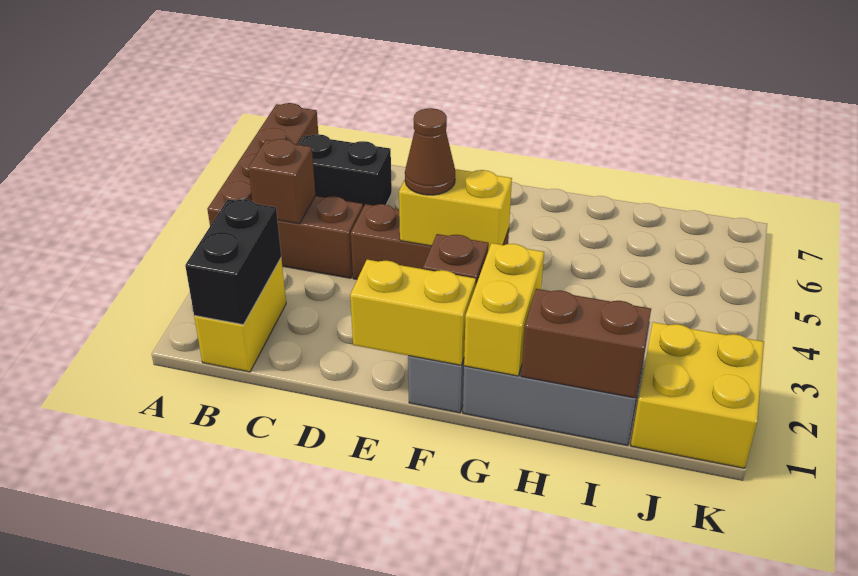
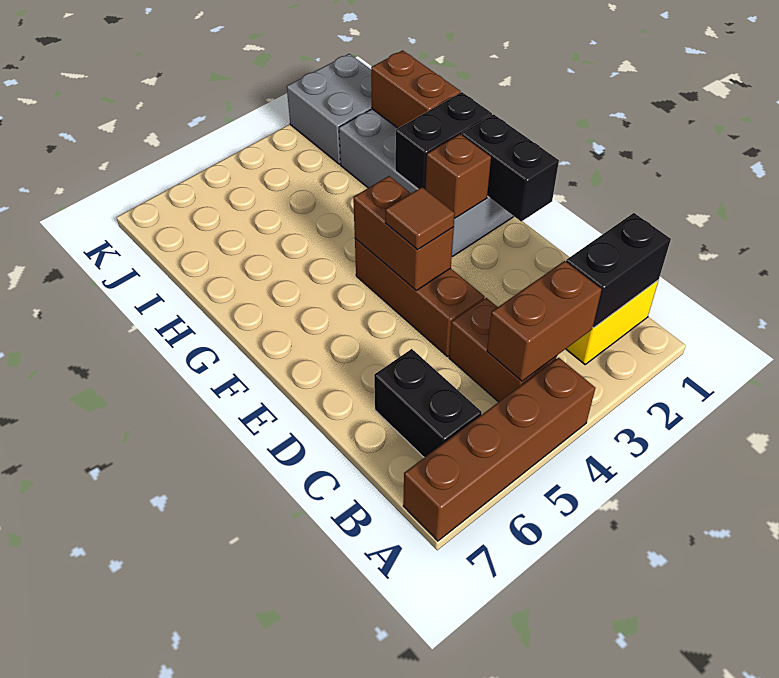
brown 1x1 brick [248,139,315,224] -> brown 1x2 brick [487,261,602,381]
yellow 1x2 brick [350,260,476,365] -> black 1x2 brick [462,114,559,221]
yellow 1x2 brick [399,169,512,250] -> brown 1x2 brick [353,176,454,290]
brown 1x1 cone [405,108,455,195] -> brown 1x1 tile [385,187,455,249]
yellow 1x2 brick [464,243,544,376] -> black 1x2 brick [395,92,492,190]
yellow 2x2 brick [631,322,764,468] -> grey 2x2 brick [287,54,372,164]

